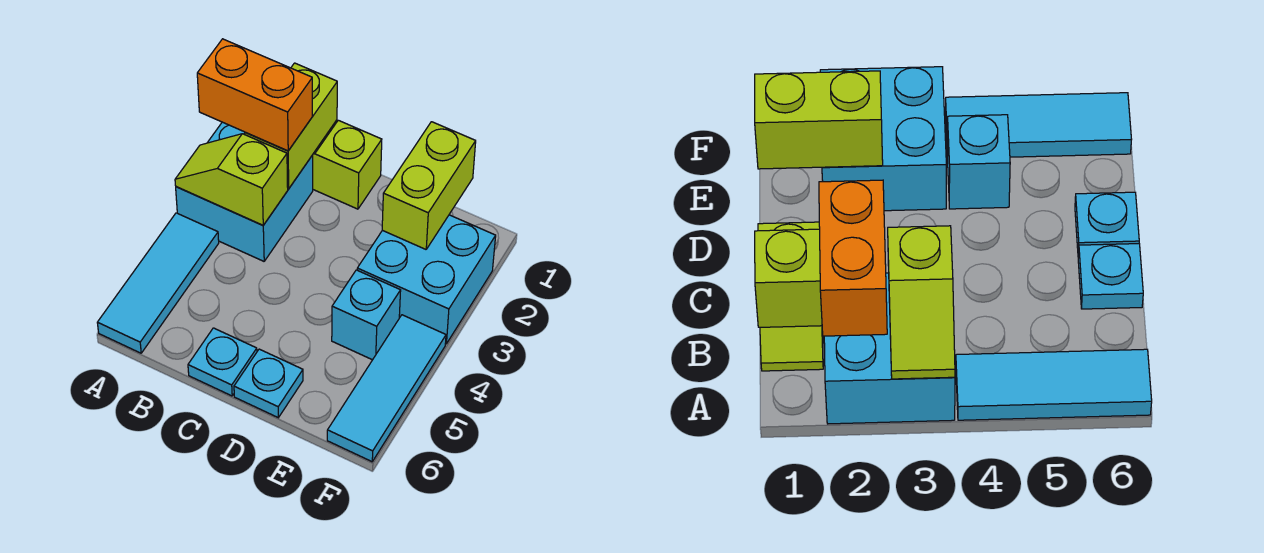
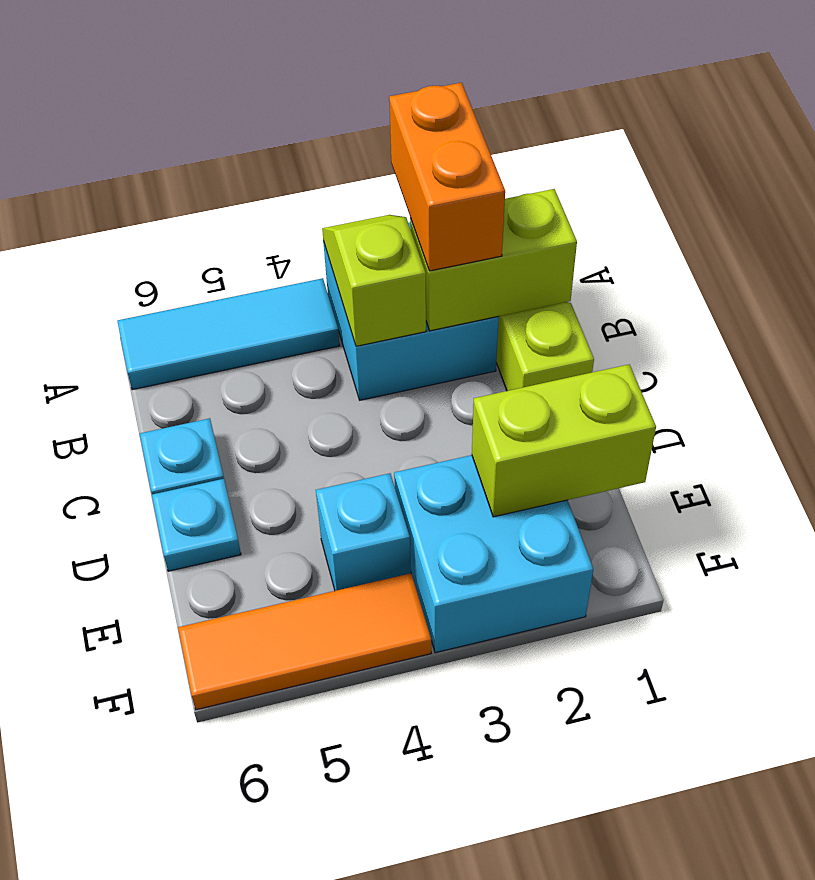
cyan 1x3 tile [327,315,446,462] -> orange 1x3 tile [178,573,431,710]

